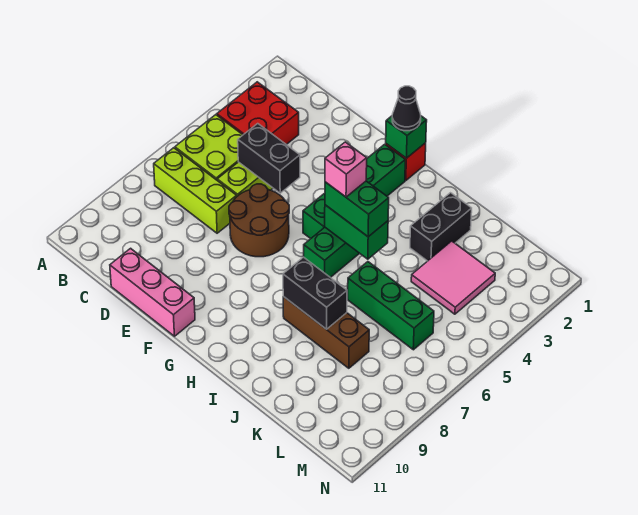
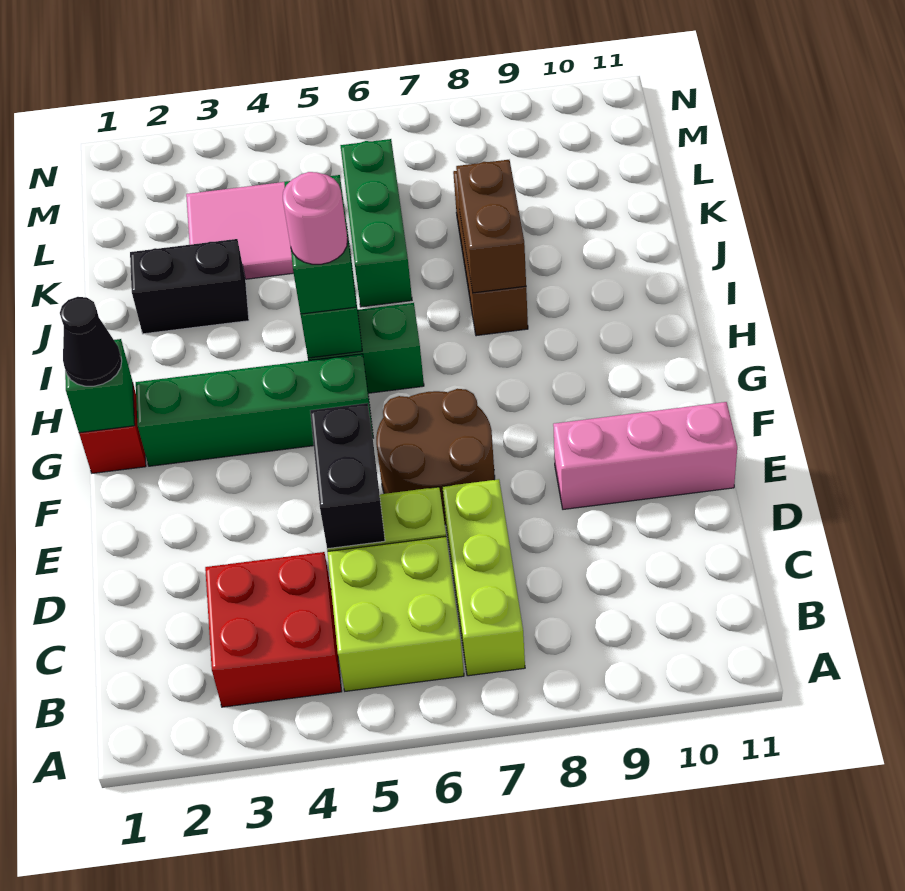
pink 1x3 brick [110,248,195,336] -> pink 1x3 brick turned to [553,402,737,509]
pink 1x1 brick [325,142,367,197] -> pink 1x1 round brick [283,172,348,264]
black 1x2 brick [283,257,347,329] -> brown 1x2 brick [456,160,526,293]

